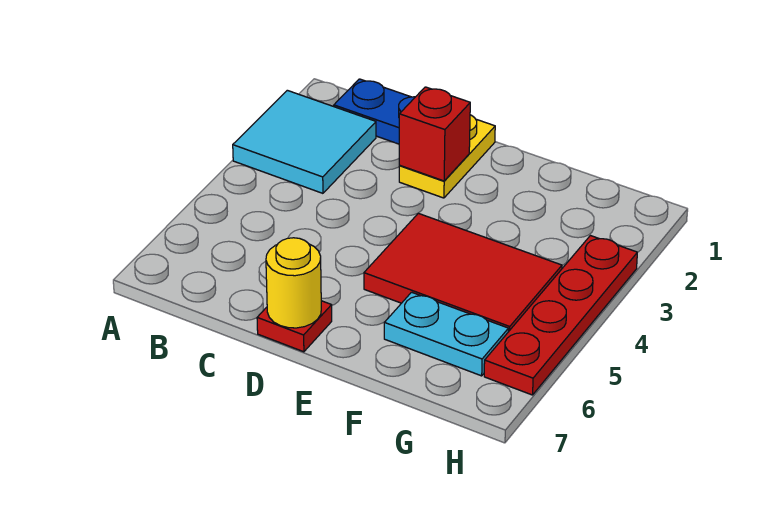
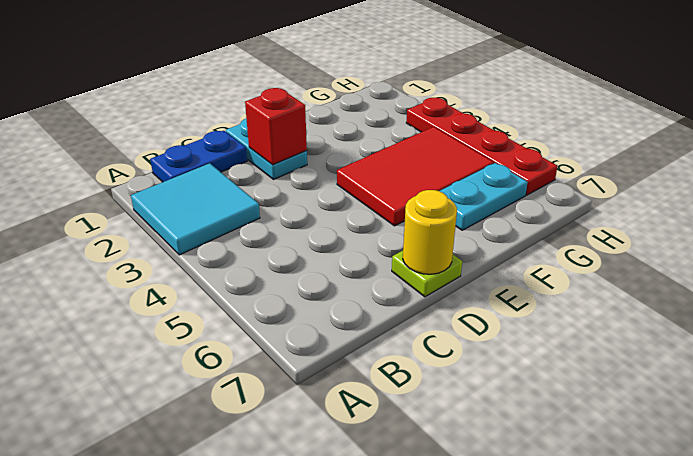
yellow 1x2 plate [399,115,495,198] -> cyan 1x2 plate [226,119,307,179]
red 1x1 plate [257,301,332,352] -> lime 1x1 plate [392,251,462,297]

